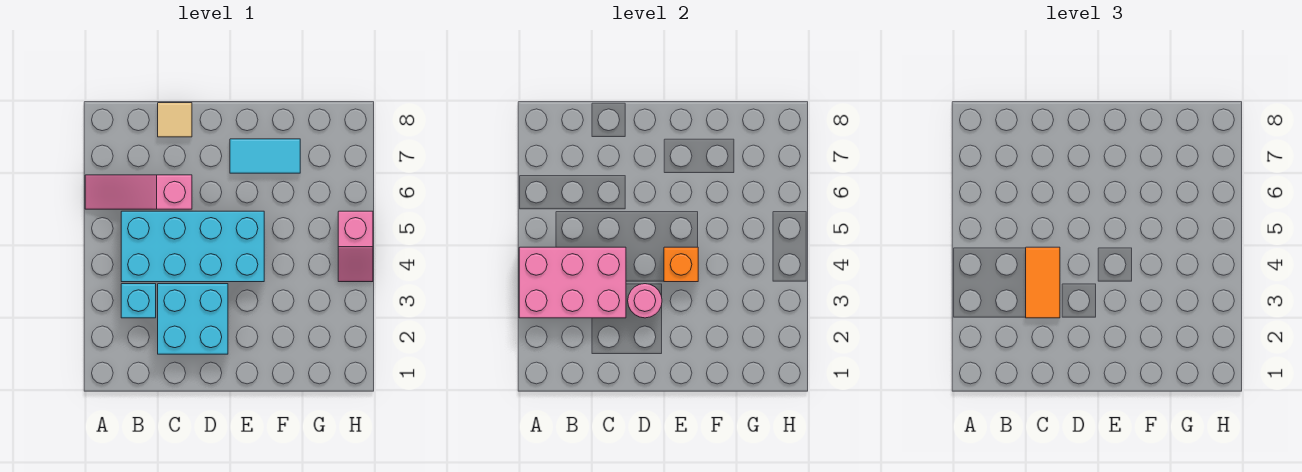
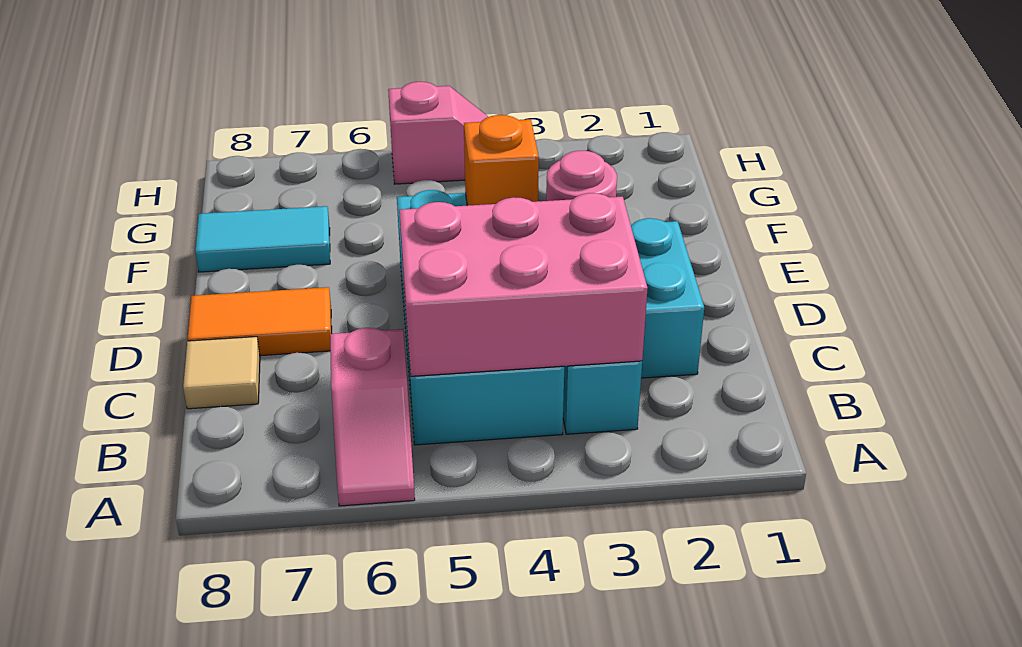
pink 2x3 brick [519,247,626,318] -> pink 2x3 brick turned to [399,193,648,376]
pink 1x3 slope [85,175,192,209] -> pink 1x2 slope [330,328,415,506]
orange 1x2 tile [1026,247,1060,318] -> orange 1x2 tile moved to [188,287,332,356]
cyan 1x2 tile [230,139,300,173] -> cyan 1x2 tile turned to [195,206,330,272]

